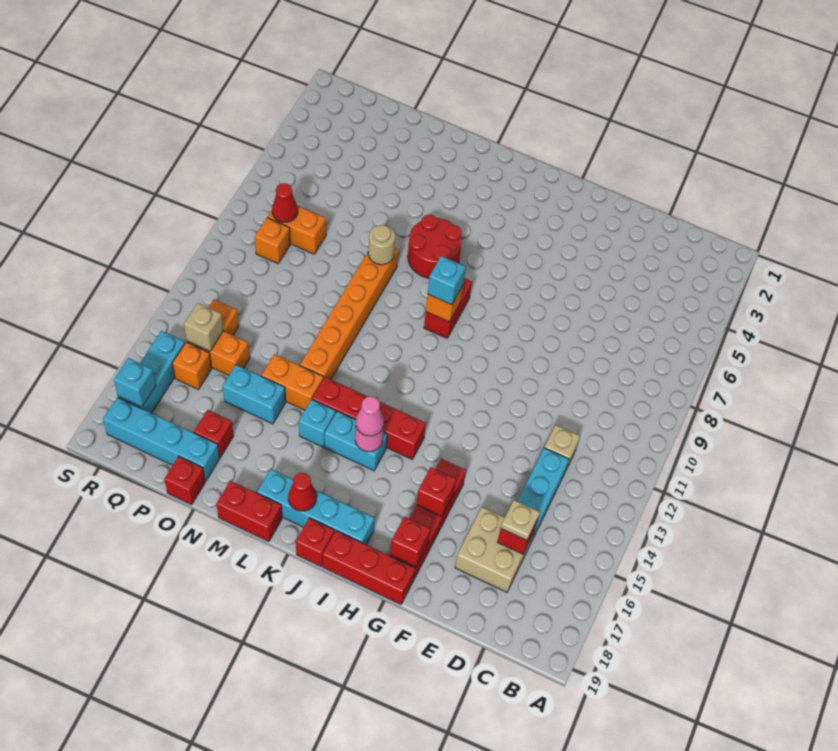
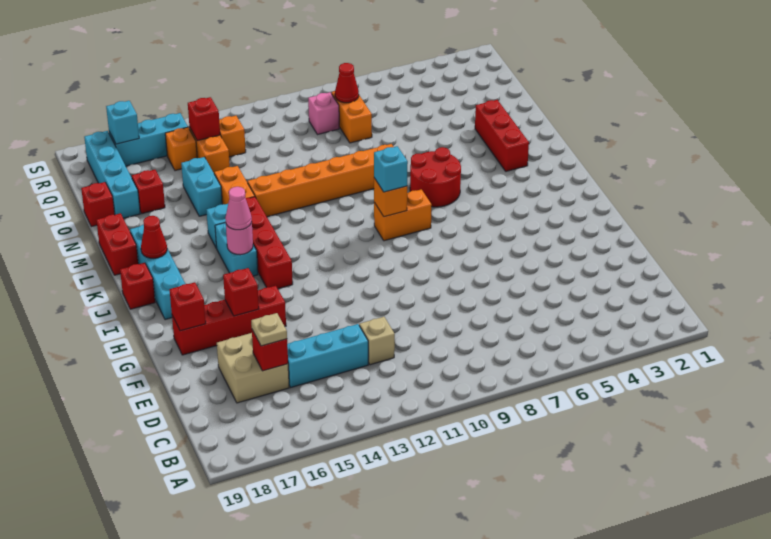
red 1x3 brick [323,531,415,604] -> red 1x3 brick moved to [475,100,529,171]
red 1x2 brick [424,278,472,338] -> orange 1x2 brick [374,189,432,241]
tan 1x1 round brick [368,225,395,265] -> none
orange 1x1 brick [255,217,290,264] -> pink 1x1 brick [308,92,339,135]
tan 1x1 brick [184,303,223,351] -> red 1x1 brick [188,97,220,141]

